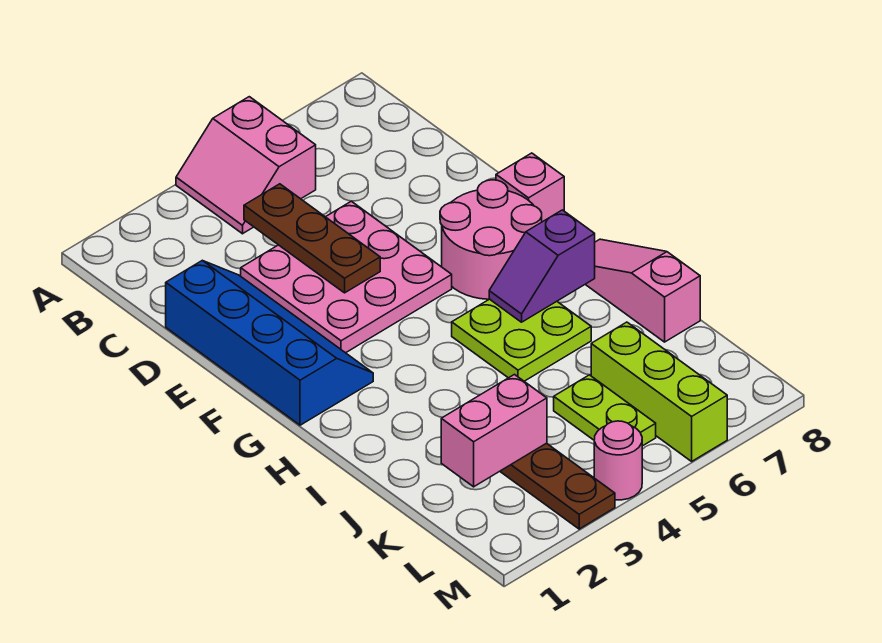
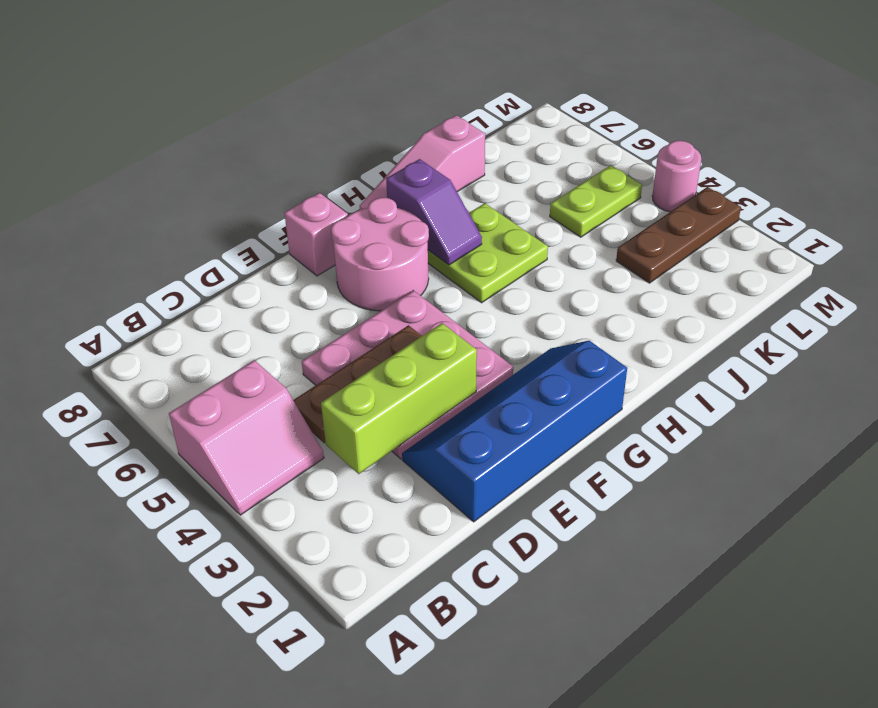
pink 1x2 brick [441,375,547,487] -> none
lime 1x3 brick [591,322,727,461] -> lime 1x3 brick moved to [321,323,477,474]

